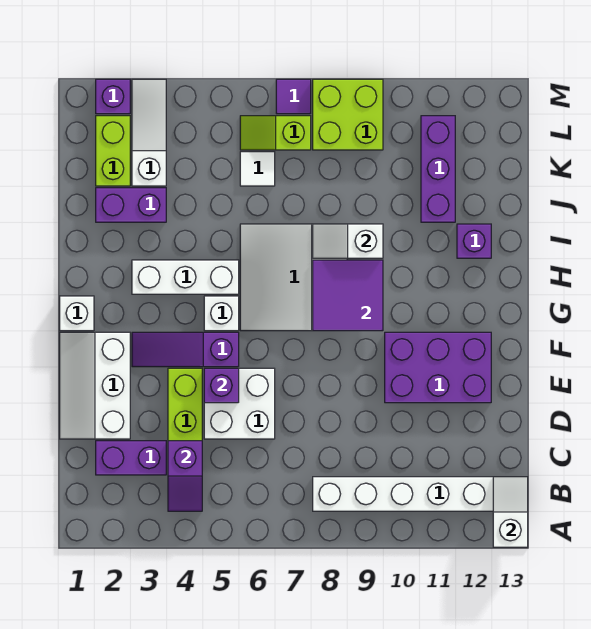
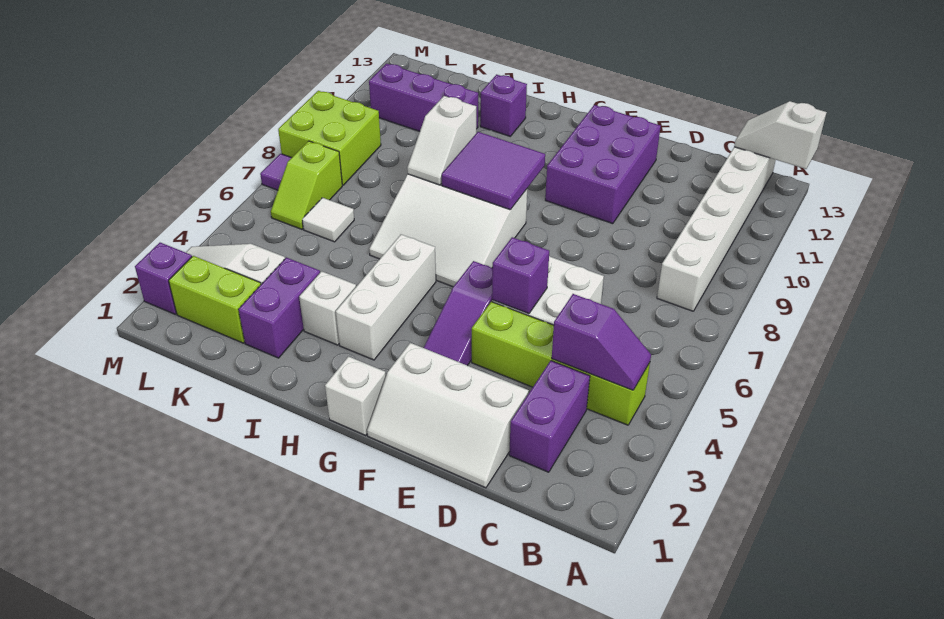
white 1x1 brick [204,296,239,331] -> white 1x1 brick moved to [299,271,356,345]

